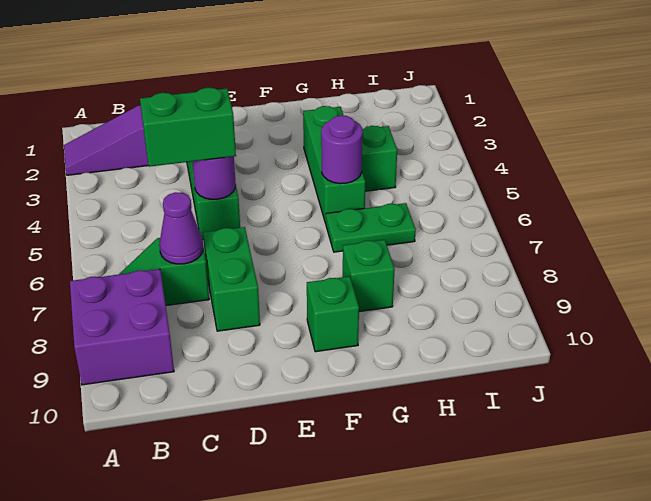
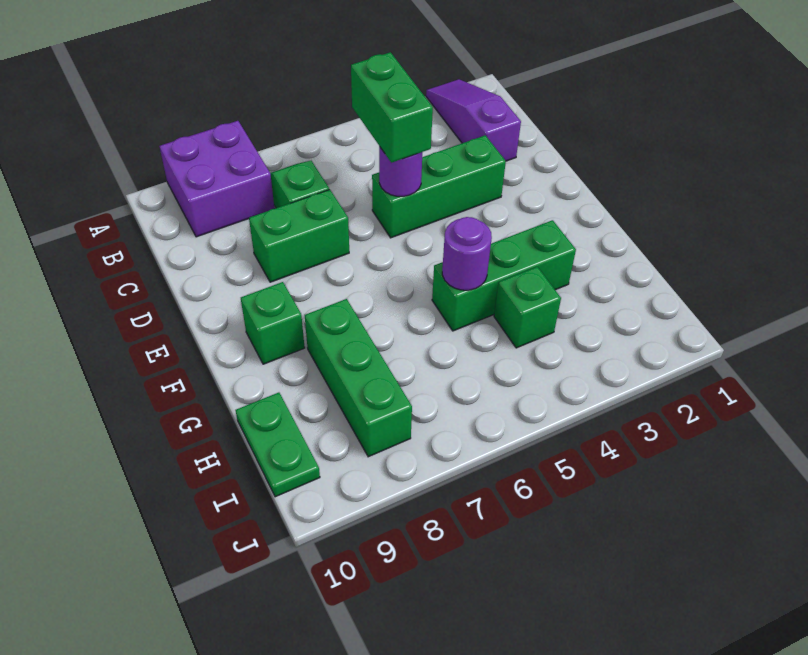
purple 1x1 cone [159,192,203,264] -> none
green 1x2 plate [326,203,416,252] -> green 1x2 plate moved to [235,393,320,497]
green 1x1 brick [343,240,395,312] -> green 1x3 brick [305,299,412,457]

